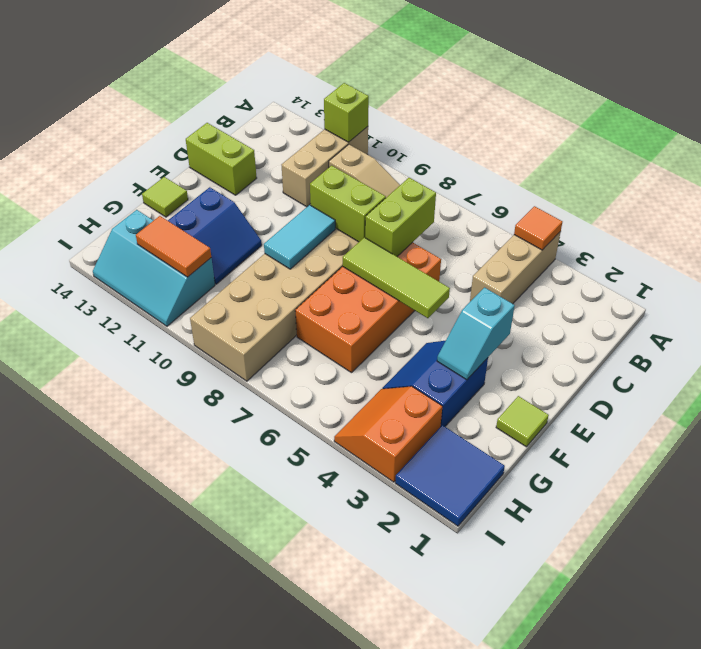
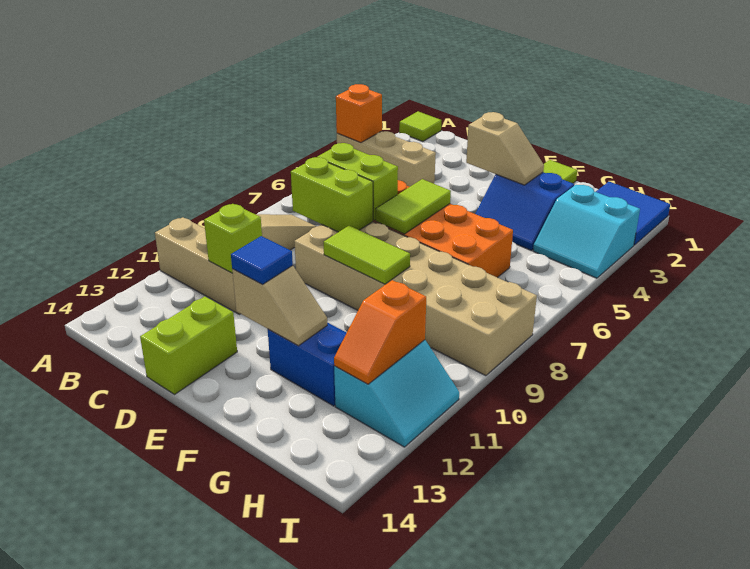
orange 1x1 tile [514,206,562,250] -> orange 1x1 brick [336,84,382,143]
lime 1x1 brick [324,83,369,142] -> lime 1x1 brick moved to [204,204,262,273]
lime 1x2 brick [310,166,386,242] -> lime 1x2 brick turned to [291,157,373,232]
cyan 1x2 slope [437,288,515,380] -> tan 1x2 slope [466,112,544,185]
lime 1x3 tile [343,237,450,318] -> lime 1x2 tile [376,179,451,234]
cyan 1x2 tile [264,205,335,269] -> lime 1x2 tile [324,226,410,284]
none -> tan 1x2 slope [232,266,327,346]
none -> blue 1x1 tile [231,236,293,284]
lime 1x1 tile [142,177,188,217] -> lime 1x1 tile moved to [399,111,441,141]
orange 2x2 slope [334,386,443,482] -> cyan 2x2 slope [533,185,640,278]
cyan 2x3 slope [93,210,215,326] -> cyan 2x2 slope [334,340,459,447]
orange 1x2 tile [136,216,211,277] -> orange 1x2 slope [334,280,426,384]

